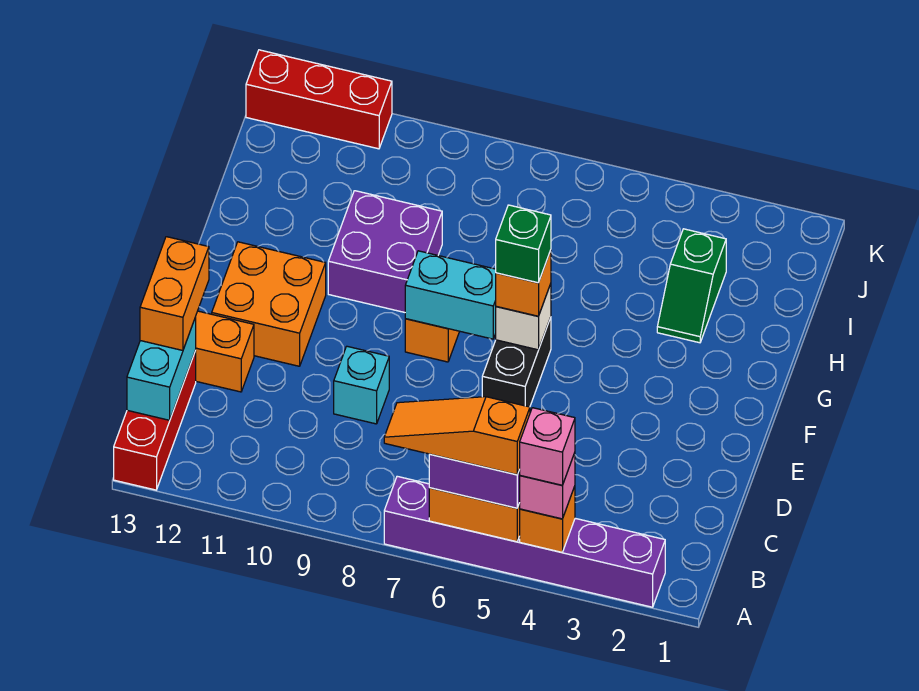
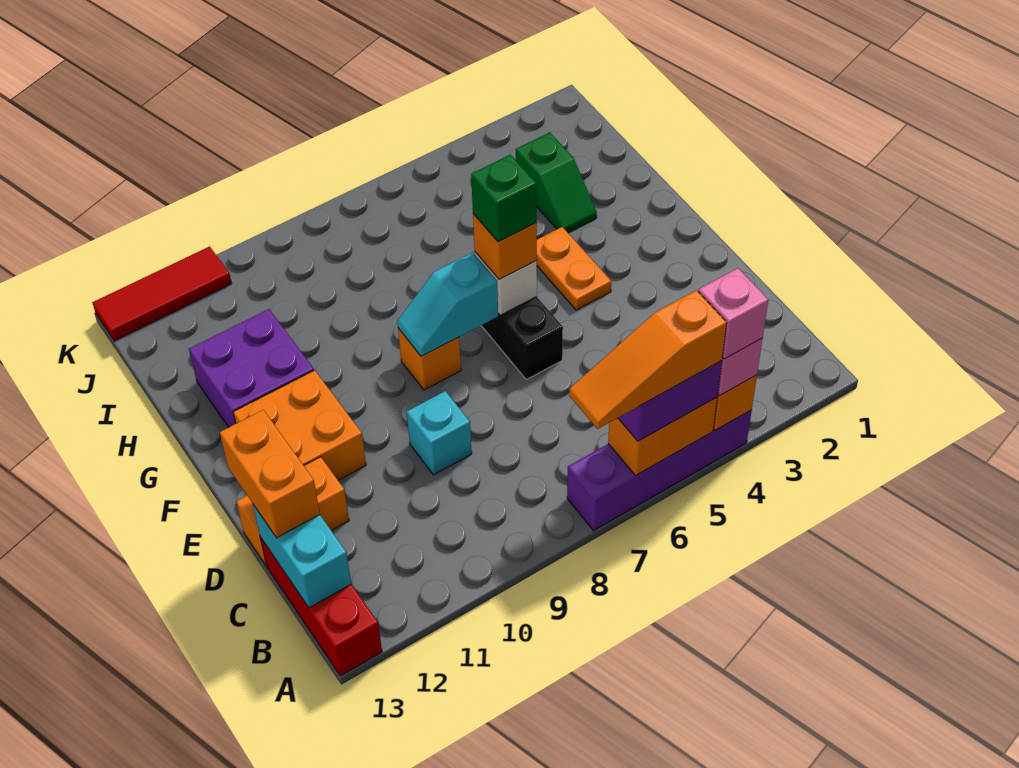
purple 1x6 brick [384,476,665,607] -> purple 1x4 brick [567,410,752,531]
none -> orange 1x2 plate [536,227,611,310]
cyan 1x2 brick [405,251,496,339] -> cyan 1x2 slope [397,253,498,356]
purple 2x2 brick [328,191,442,312] -> purple 2x2 brick moved to [189,309,314,427]
red 1x3 brick [246,50,392,149] -> red 1x3 tile [92,247,232,341]

